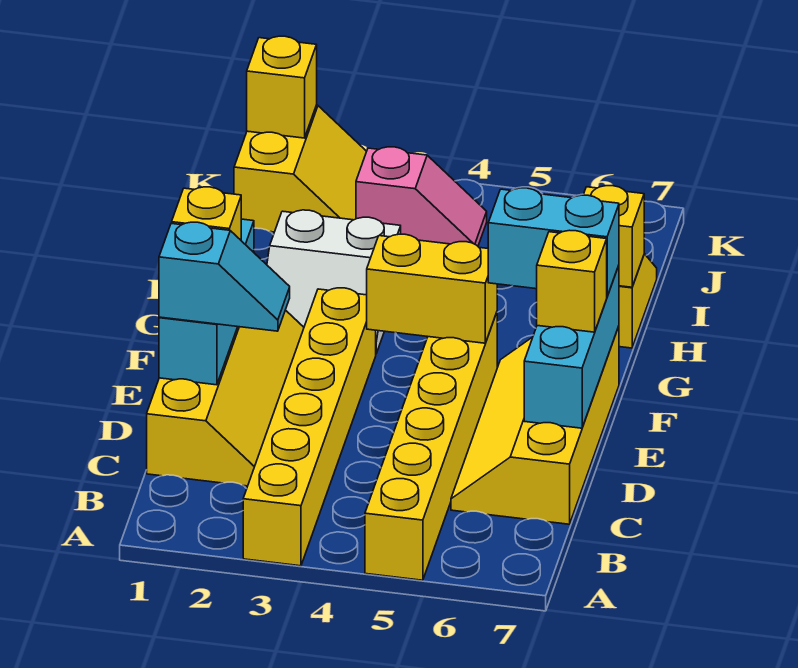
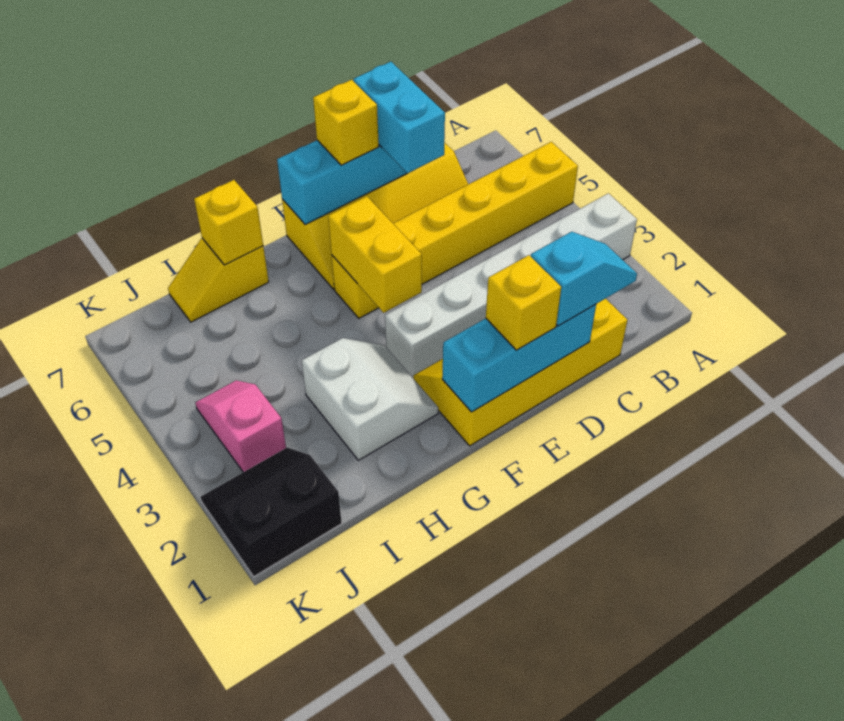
yellow 1x6 brick [243,288,376,566] -> white 1x6 brick [385,193,637,378]
cyan 1x2 slope [159,222,290,331] -> cyan 1x2 slope turned to [531,232,637,326]
cyan 1x2 brick [488,188,619,296] -> cyan 1x2 brick moved to [354,62,445,173]
yellow 2x2 slope [234,105,367,232] -> black 2x2 slope [201,447,342,576]
yellow 1x1 brick [247,36,317,138] -> none

